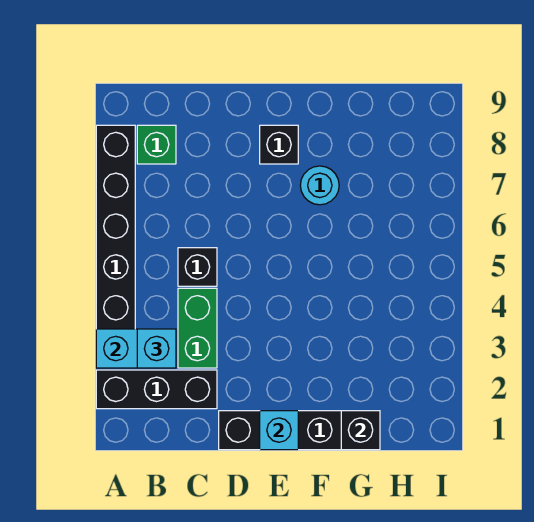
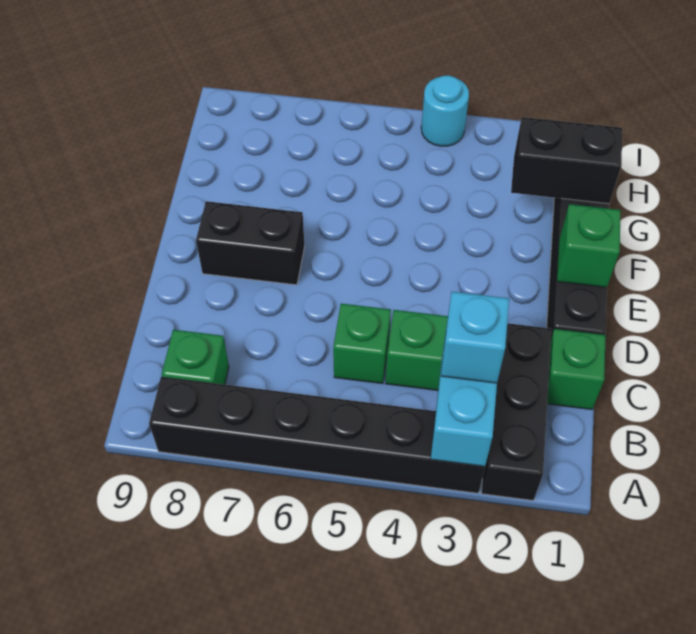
none -> green 1x1 brick [547,329,606,410]
black 1x1 brick [178,248,217,286] -> green 1x1 brick [333,304,391,384]
cyan 1x1 brick [260,411,298,450] -> green 1x1 brick [557,204,621,287]
black 1x1 brick [260,125,298,164] -> black 1x2 brick [196,201,305,285]
cyan 1x1 round brick [300,166,339,205] -> cyan 1x1 round brick moved to [421,75,469,146]
black 1x1 brick [341,411,380,450] -> black 1x2 brick [511,117,622,204]

